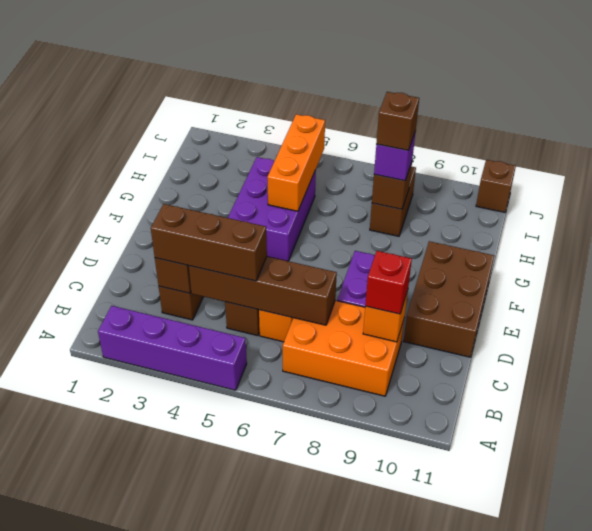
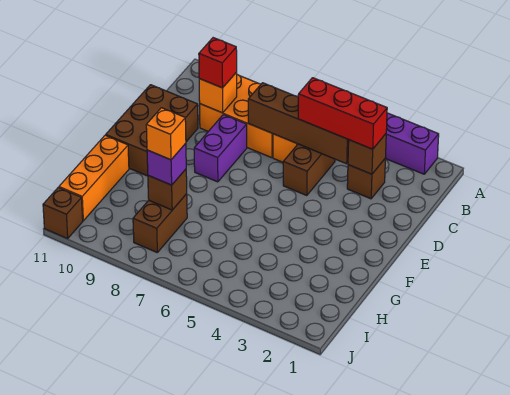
brown 1x3 brick [151,204,267,281] -> red 1x3 brick [298,78,387,149]
purple 2x3 brick [228,157,316,261] -> none
orange 1x3 brick [267,114,325,211] -> orange 1x3 brick moved to [59,135,129,221]
brown 1x1 brick [376,92,419,151] -> orange 1x1 brick [146,108,186,160]

